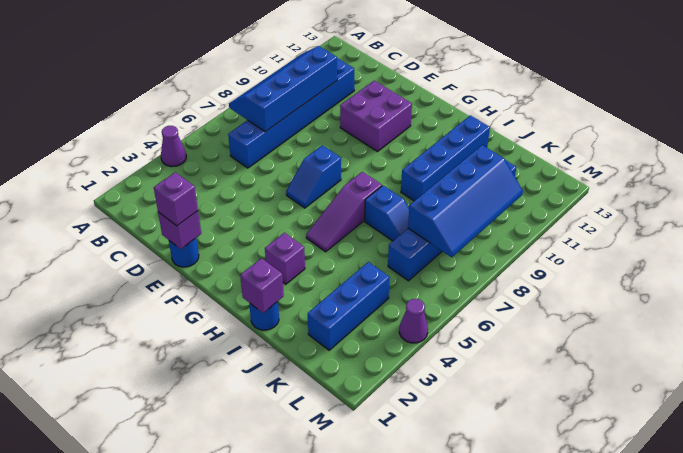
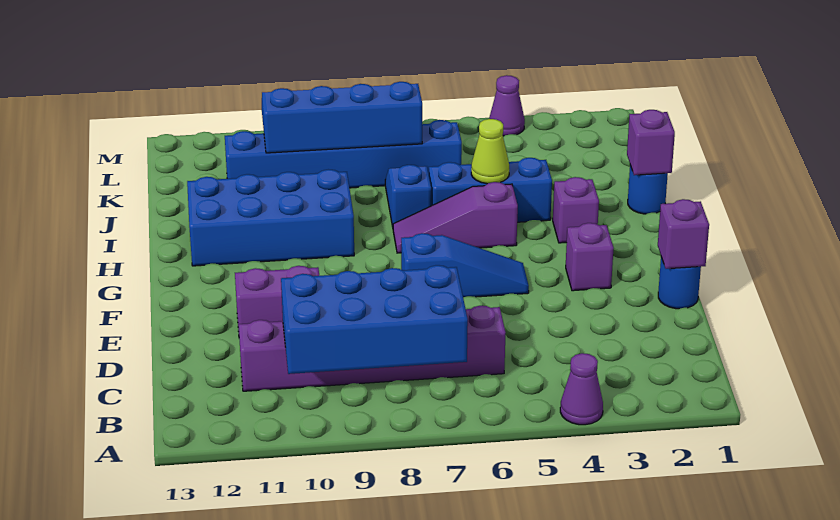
blue 2x4 slope [229,46,337,132] -> blue 2x4 brick [281,265,468,374]
blue 1x6 brick [228,58,354,168] -> purple 1x6 brick [239,306,506,391]
purple 1x1 brick [154,172,198,226] -> purple 1x1 brick moved to [566,223,614,291]
purple 2x2 brick [340,81,412,152] -> purple 1x2 brick [235,266,319,331]
blue 1x2 slope [286,145,341,208] -> blue 1x3 slope [401,233,529,297]
purple 1x3 slope [306,172,382,252] -> purple 1x3 slope turned to [393,182,518,253]
none -> lime 1x1 cone [471,119,509,184]
blue 1x4 brick [401,115,490,201] -> blue 2x4 brick [187,169,354,266]
blue 1x3 brick [308,262,390,350] -> blue 1x3 brick moved to [429,158,552,222]

